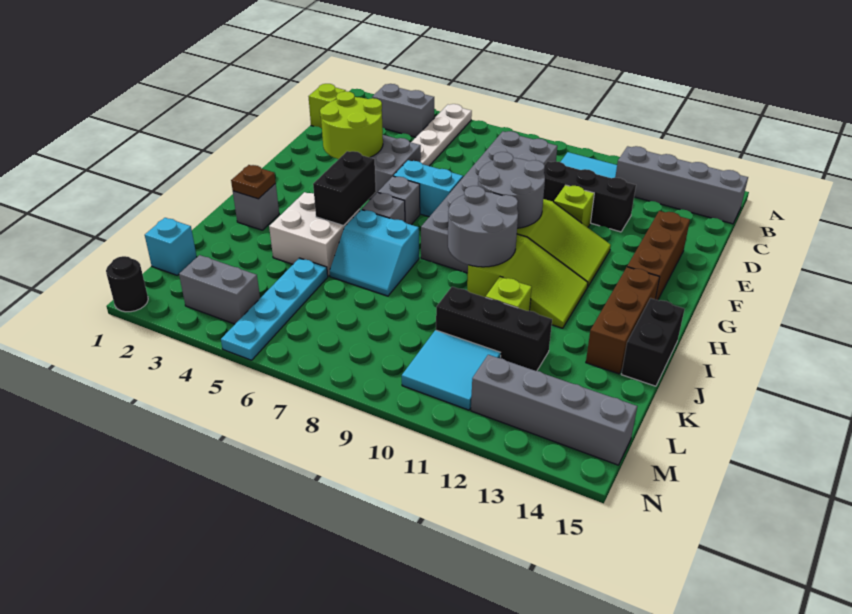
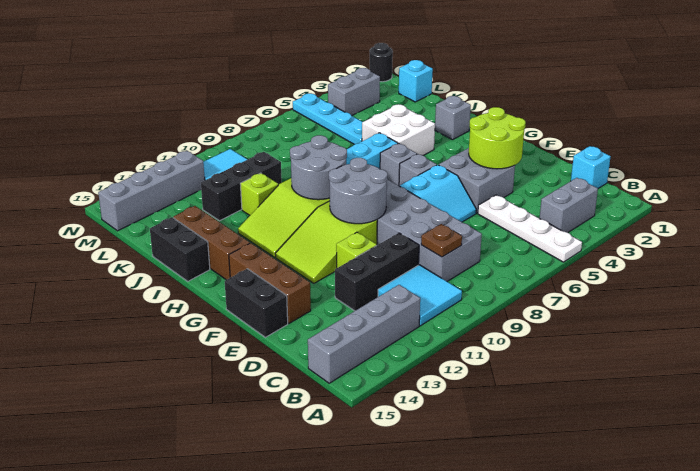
lime 1x1 brick [308,84,346,128] -> cyan 1x1 brick [571,146,611,188]
black 1x2 brick [313,151,376,225] -> black 1x2 brick moved to [225,269,288,337]
brown 1x1 plate [231,165,276,199] -> brown 1x1 plate moved to [421,224,462,257]

